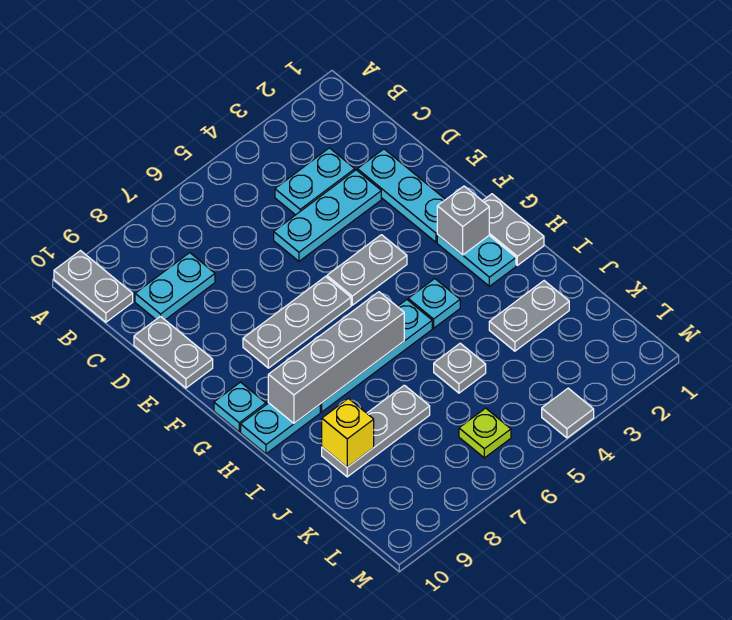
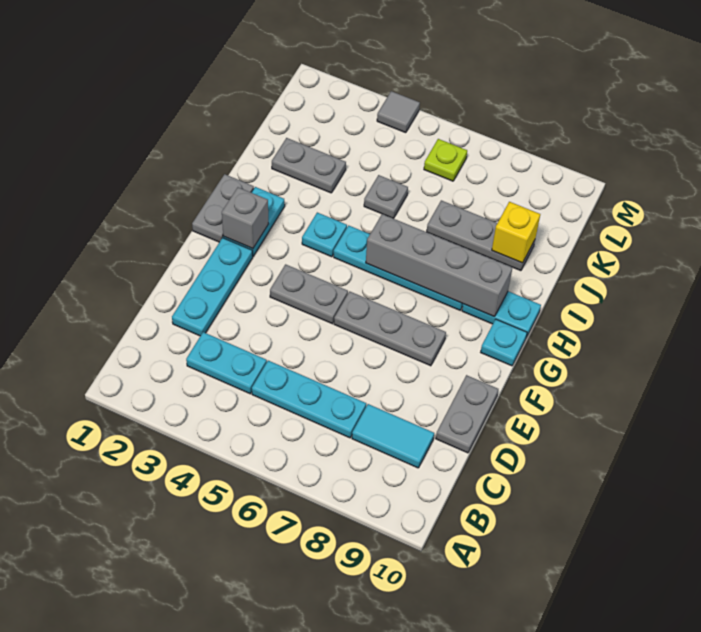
grey 1x2 plate [54,251,133,322] -> none
cyan 1x2 plate [135,253,215,320] -> cyan 1x2 tile [352,404,434,468]
cyan 1x3 plate [274,170,381,261] -> cyan 1x3 plate moved to [252,361,366,438]

